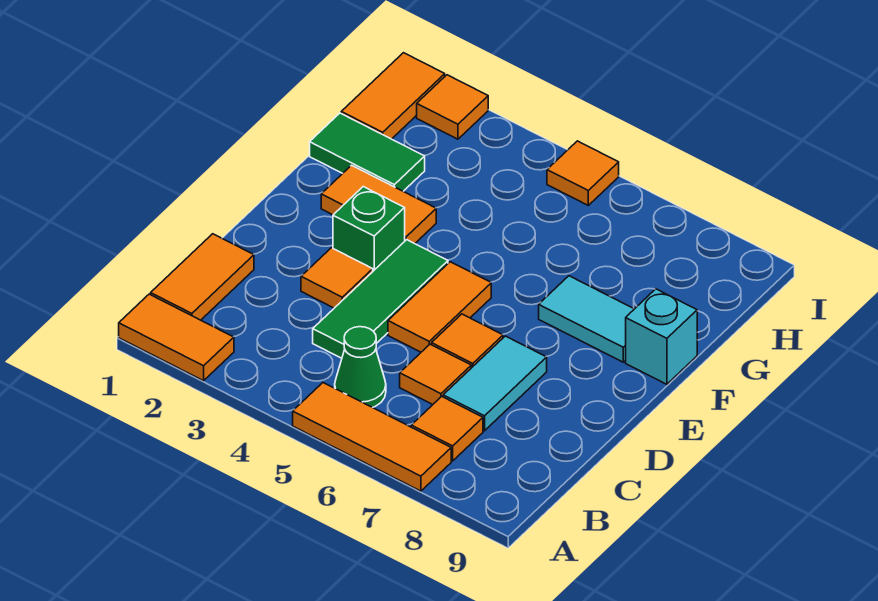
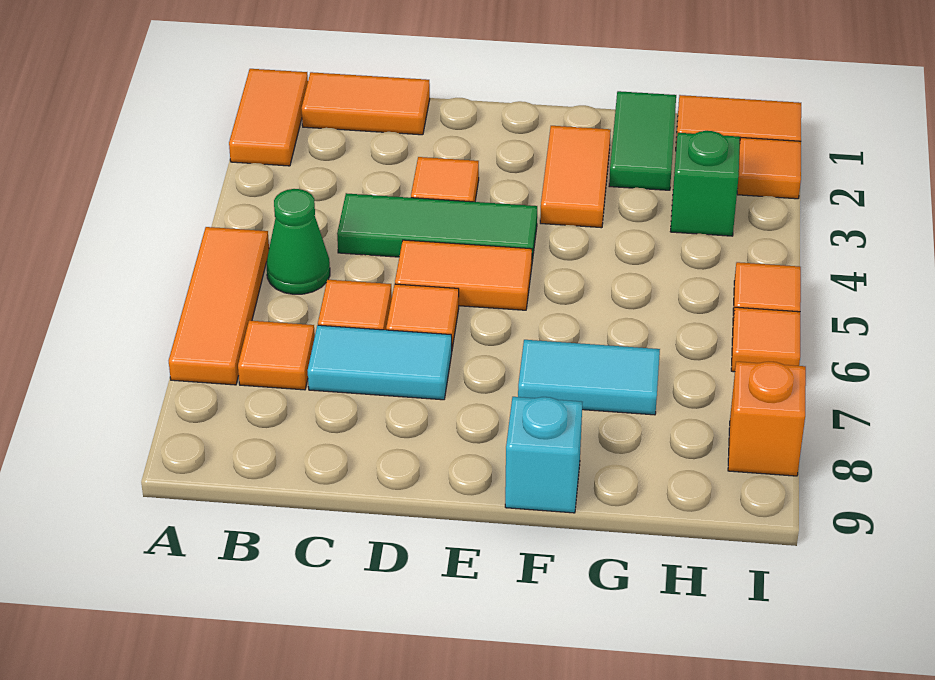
green 1x1 brick [333,187,405,271] -> green 1x1 brick moved to [670,131,740,236]
cyan 1x2 tile [539,276,634,362] -> cyan 1x2 tile turned to [518,340,660,415]
none -> orange 1x1 tile [731,307,800,372]
none -> orange 1x1 brick [728,362,806,476]

